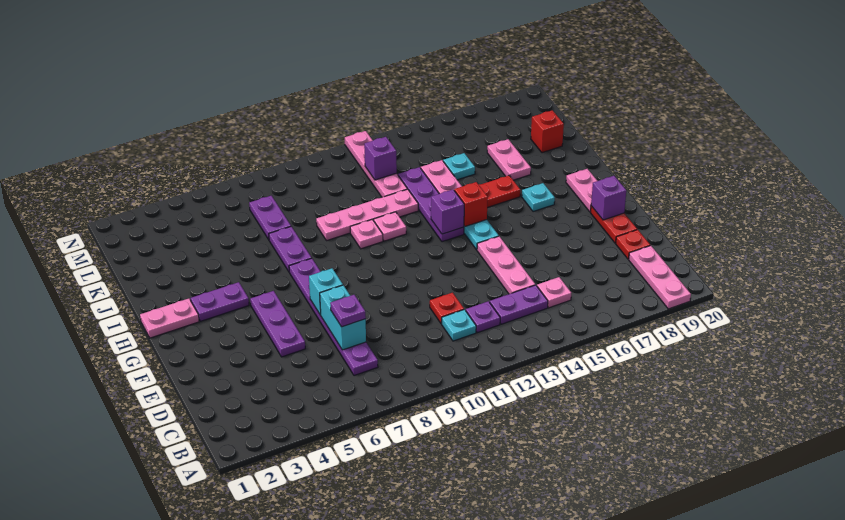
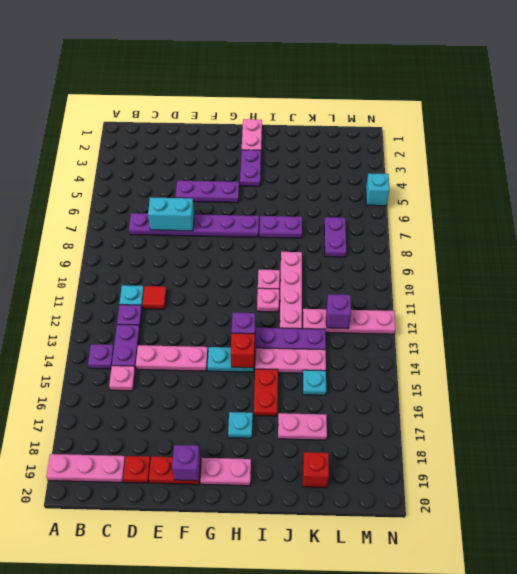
purple 1x1 plate [330,295,366,327] -> purple 1x1 plate moved to [88,344,114,369]
red 1x1 plate [430,293,464,324] -> red 1x1 tile [142,286,167,309]
cyan 1x1 brick [309,268,343,315] -> cyan 1x1 brick moved to [366,174,390,206]
purple 1x2 plate [249,196,291,239] -> purple 1x2 plate turned to [324,217,346,257]

